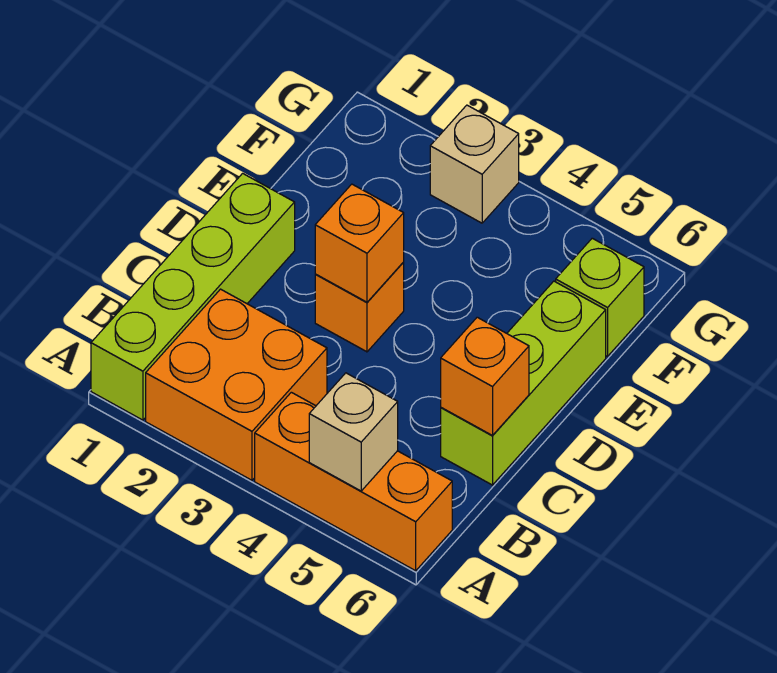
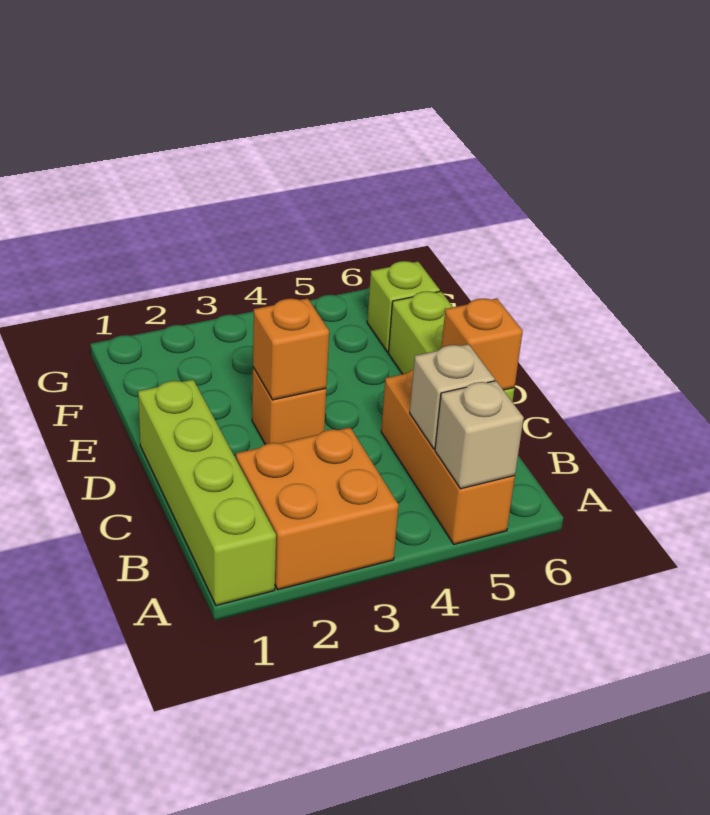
orange 1x3 brick [255,392,452,571] -> orange 1x3 brick turned to [381,370,515,544]
tan 1x1 brick [430,105,519,223] -> tan 1x1 brick moved to [410,344,495,449]

